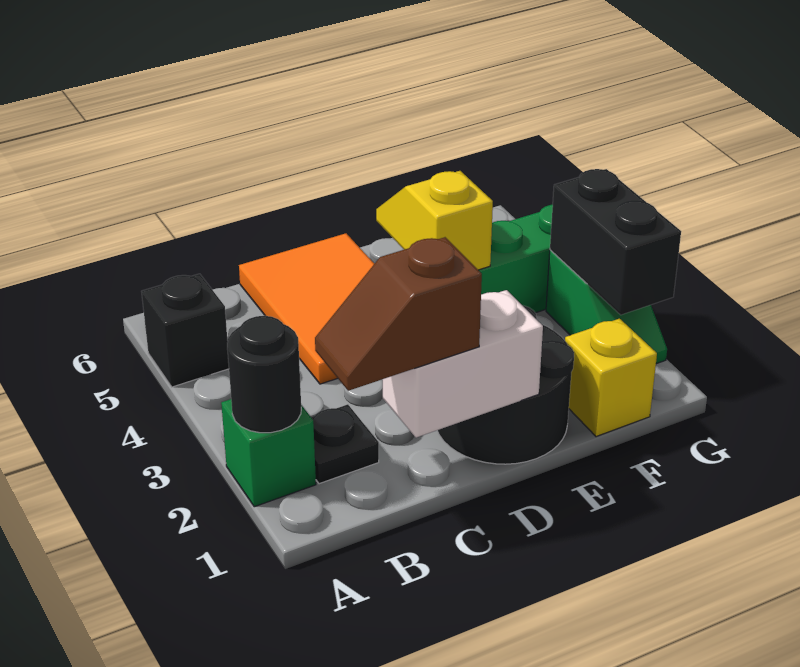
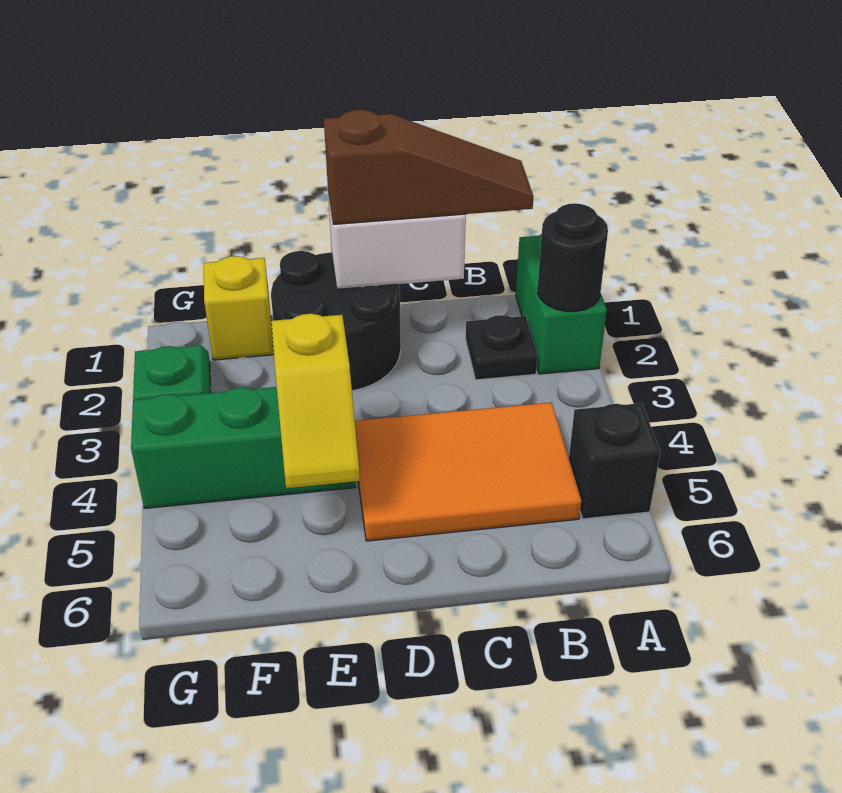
green 1x1 brick [221,399,316,507] -> green 1x2 brick [516,234,607,374]
brown 1x2 slope [315,237,482,391] -> brown 1x3 slope [324,110,534,224]
orange 2x3 tile [239,233,374,384] -> orange 2x3 tile turned to [355,402,581,541]
black 1x2 brick [550,169,681,315] -> none

